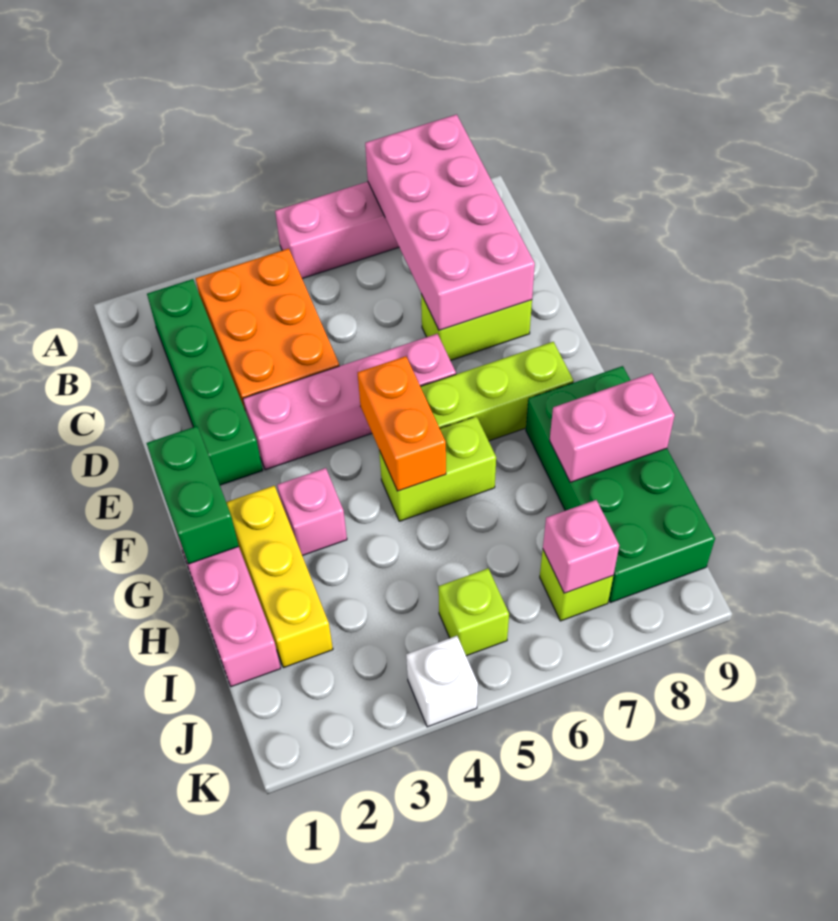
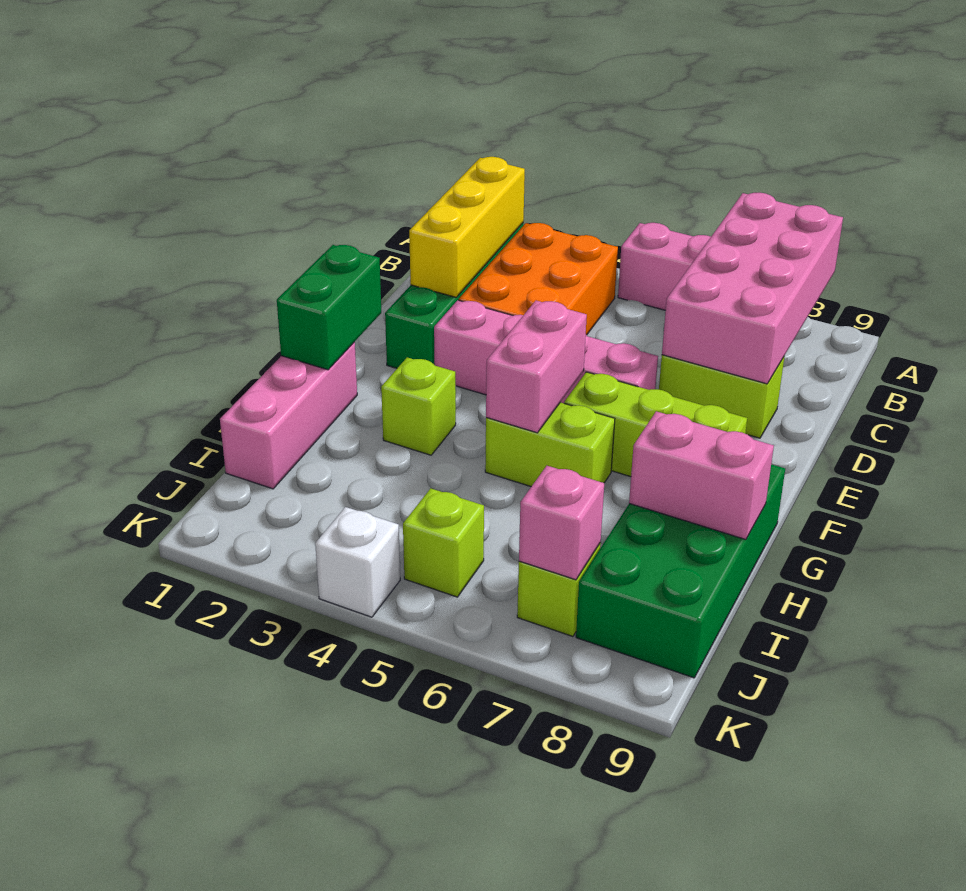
orange 1x2 brick [358,356,446,491] -> pink 1x2 brick [486,301,587,433]
yellow 1x3 brick [226,486,333,668] -> yellow 1x3 brick moved to [409,157,525,297]
pink 1x1 brick [277,468,347,556] -> lime 1x1 brick [381,357,456,455]

